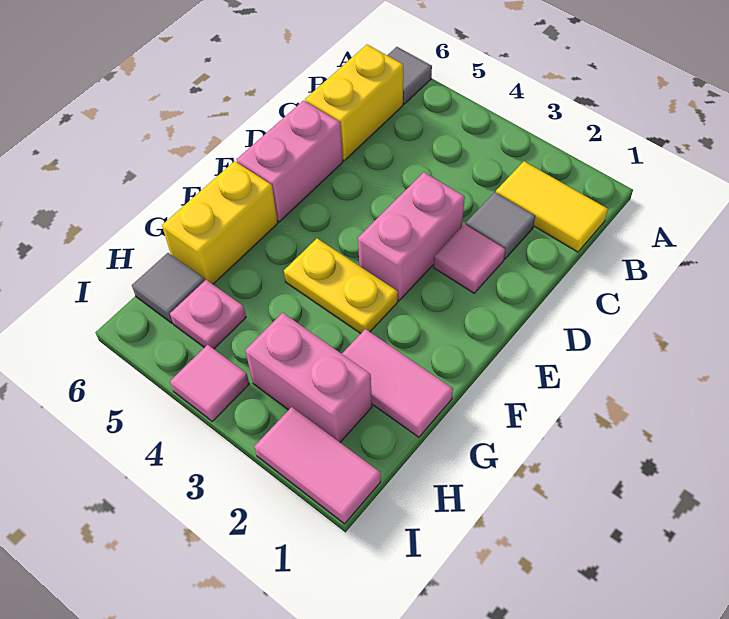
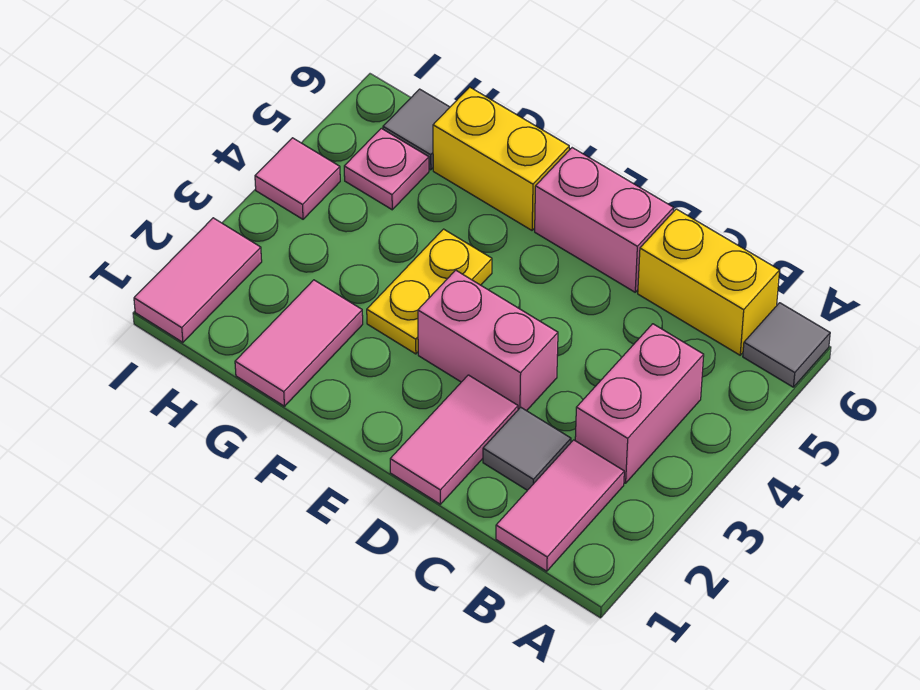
yellow 1x2 tile [496,161,608,252] -> pink 1x2 tile [496,440,624,571]
pink 1x1 tile [434,224,505,293] -> pink 1x2 tile [390,375,518,504]
pink 1x2 brick [245,313,372,442] -> pink 1x2 brick moved to [575,324,704,483]

